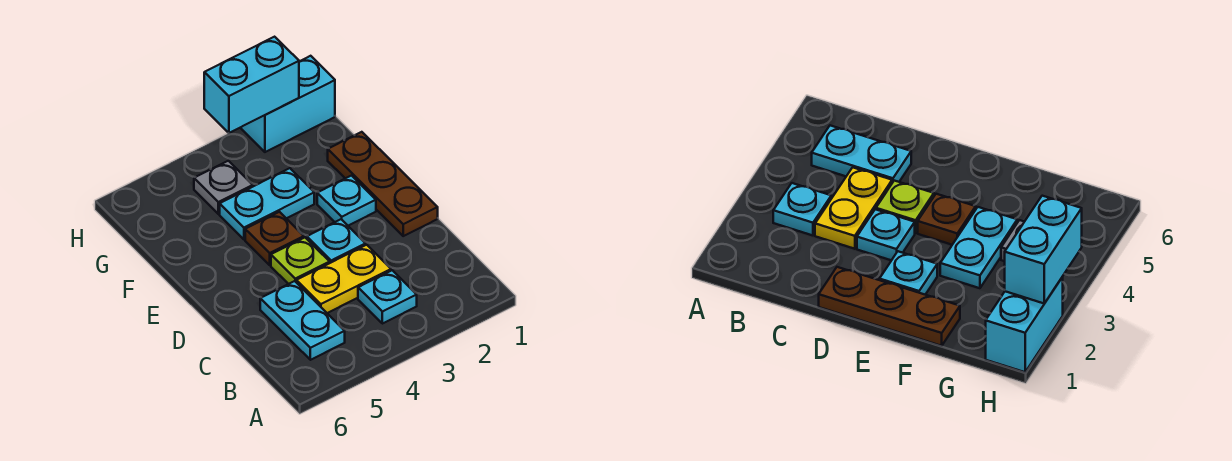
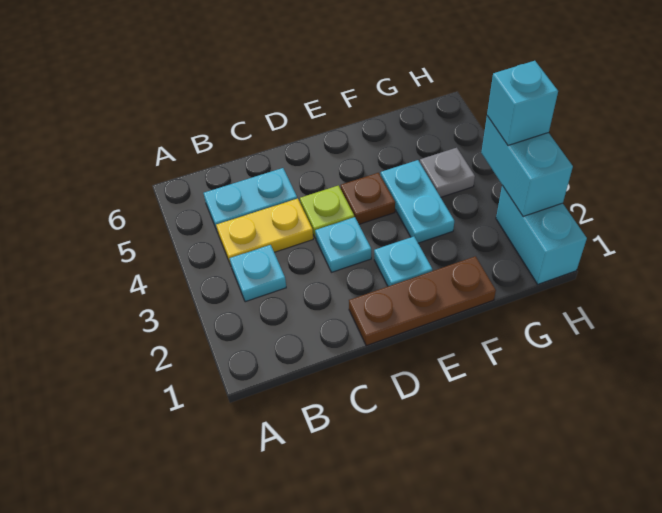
yellow 1x2 plate [296,245,391,313] -> yellow 1x2 plate turned to [216,198,313,265]
none -> cyan 1x1 brick [487,61,558,145]

